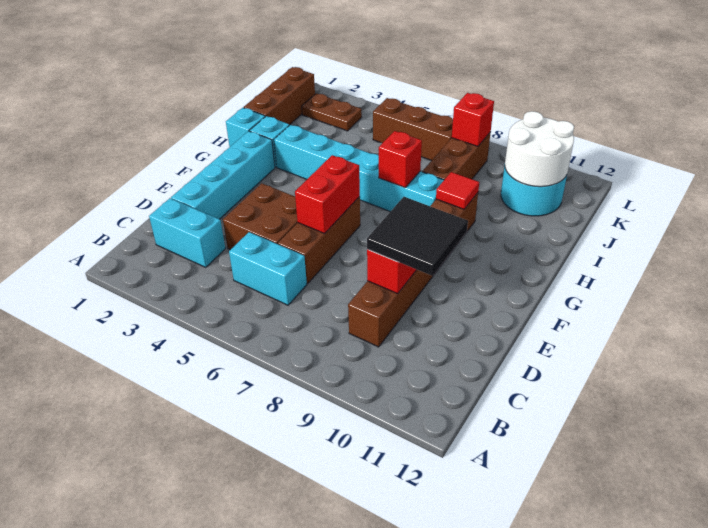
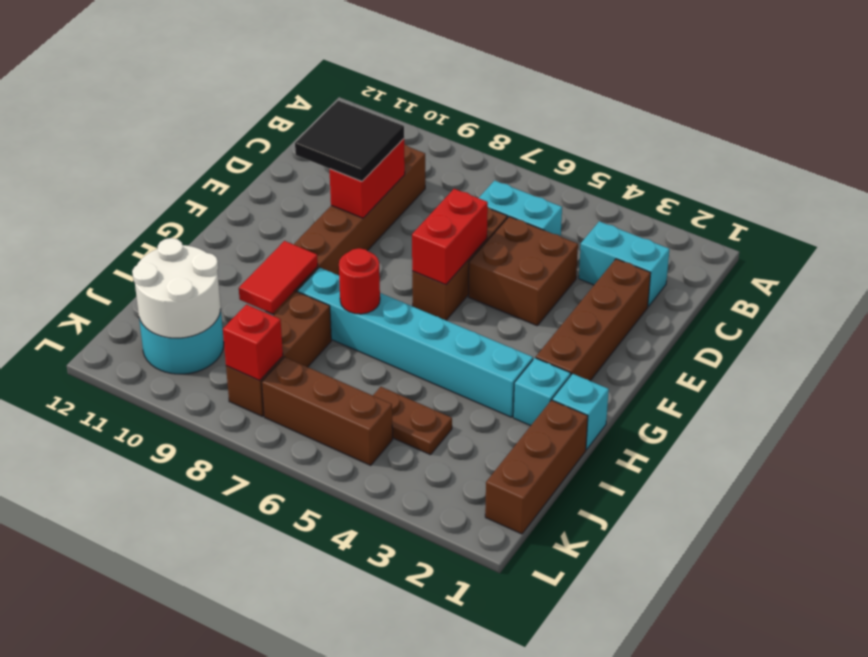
cyan 1x4 brick [171,131,275,219] -> brown 1x4 brick [536,259,651,381]
red 1x1 brick [379,131,422,188] -> red 1x1 round brick [339,248,380,314]
red 1x1 tile [436,172,479,209] -> red 1x2 tile [239,241,318,314]
brown 1x2 plate [302,93,362,131] -> brown 1x2 plate moved to [373,387,452,455]

